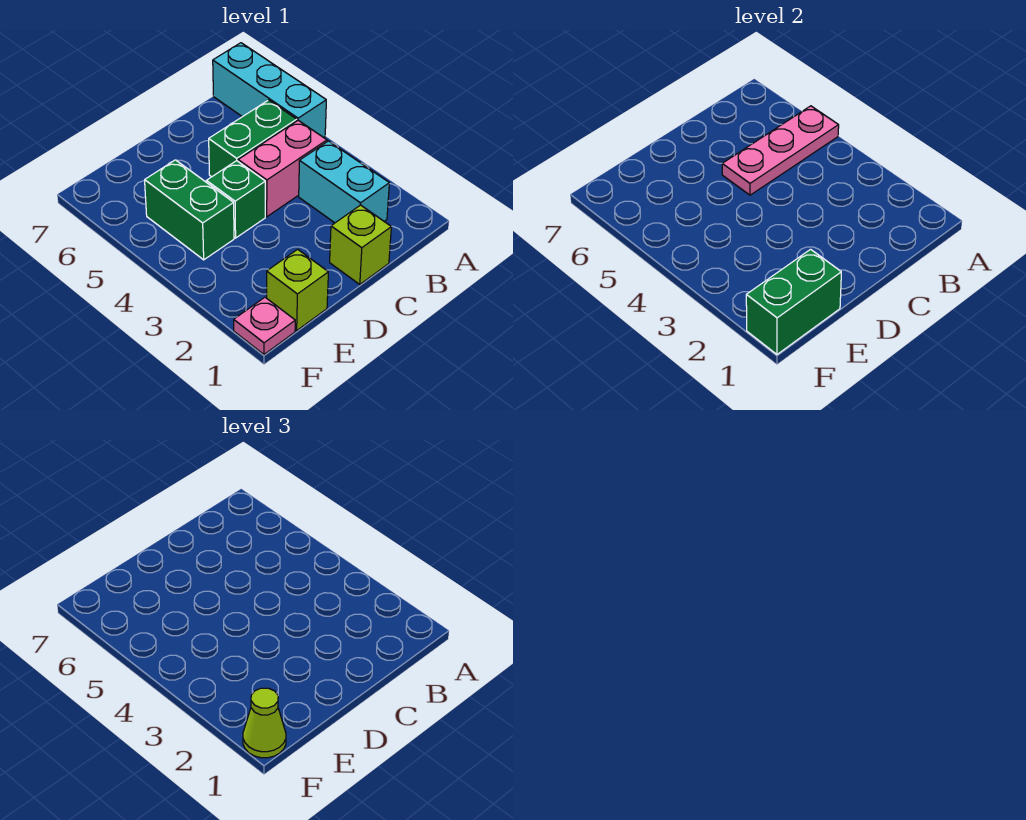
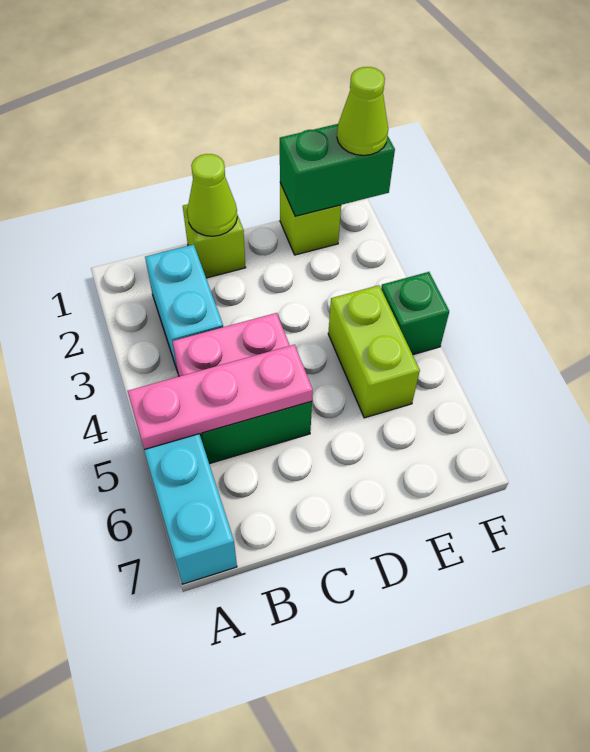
none -> lime 1x1 cone [187,154,237,236]
green 1x1 brick [206,161,265,238] -> green 1x1 brick moved to [381,272,449,355]
green 1x2 brick [145,160,234,260] -> lime 1x2 brick [328,285,420,418]
pink 1x1 plate [234,297,295,354] -> none

